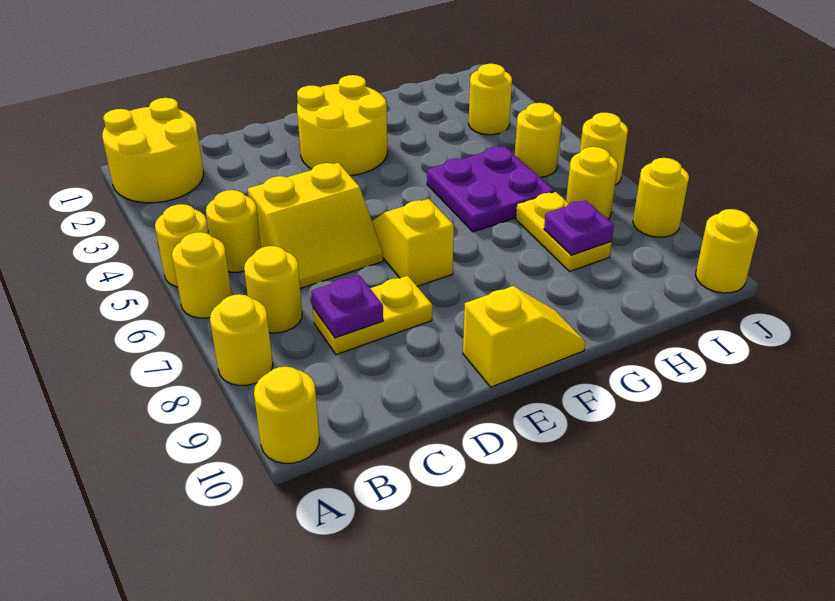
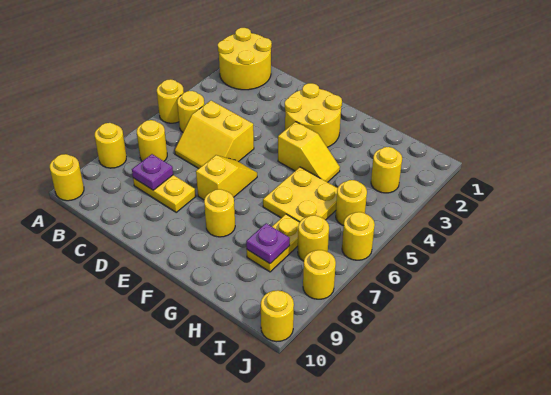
yellow 1x1 round brick [172,232,232,318] -> yellow 1x1 round brick moved to [204,189,235,237]
yellow 1x2 slope [463,286,585,387] -> yellow 1x2 slope moved to [278,122,340,182]
purple 2x2 plate [427,146,554,232] -> yellow 2x2 plate [263,167,338,222]

